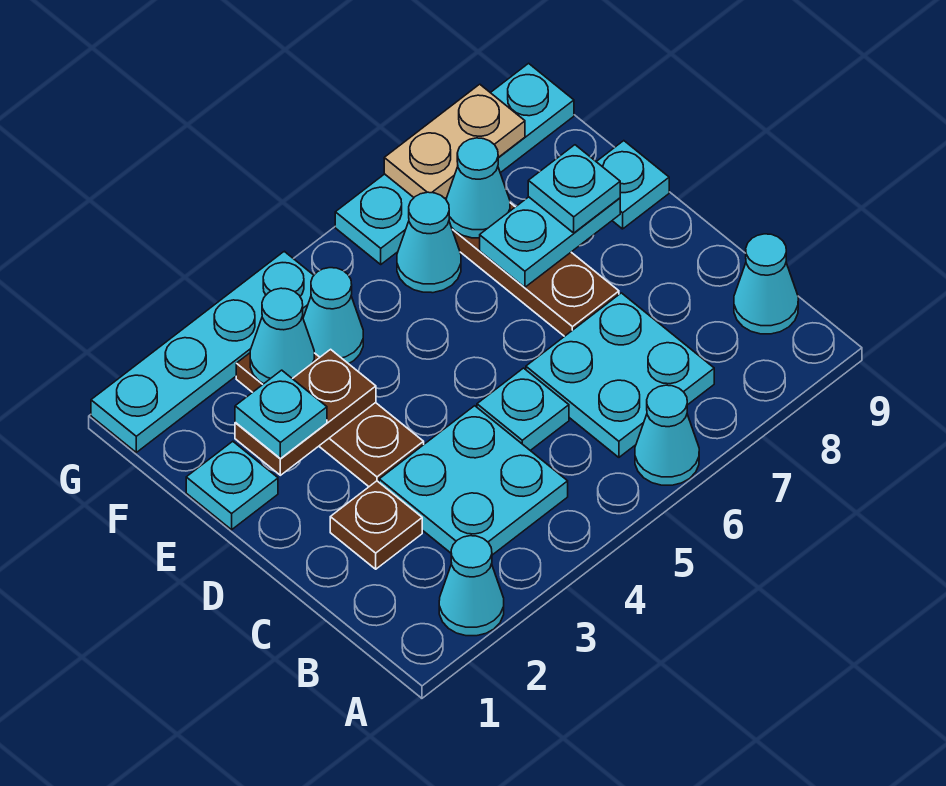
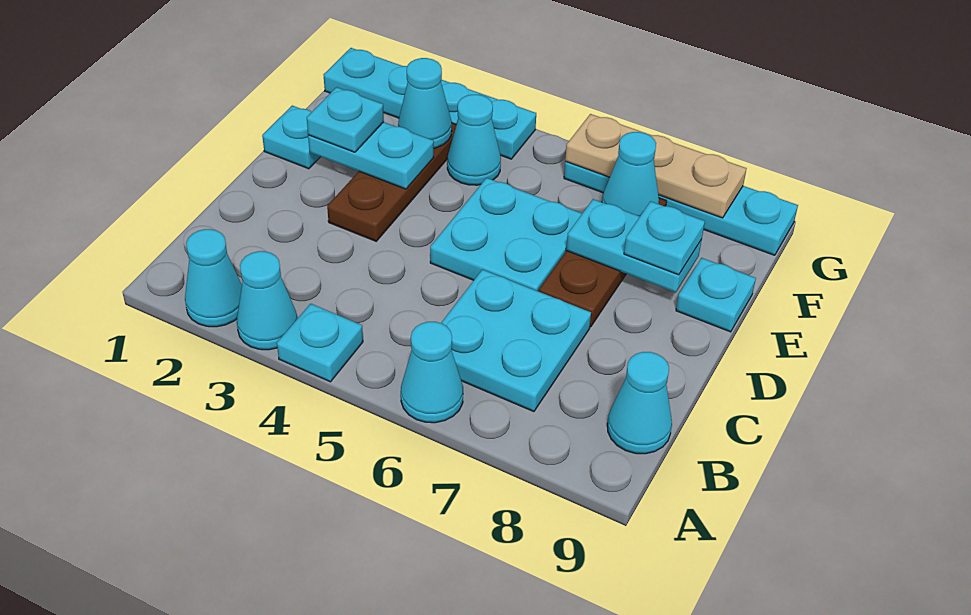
cyan 2x2 plate [379,406,568,555] -> cyan 2x2 plate moved to [430,178,582,291]
brown 1x1 plate [330,481,422,569] -> none
cyan 1x1 plate [477,368,569,451] -> cyan 1x1 plate moved to [277,304,363,382]
brown 1x2 plate [235,349,376,475] -> cyan 1x2 plate [308,122,434,189]
cyan 1x1 cone [397,192,461,293] -> cyan 1x1 cone moved to [237,251,297,350]
tan 1x2 plate [384,84,525,198] -> tan 1x3 plate [565,114,747,218]

